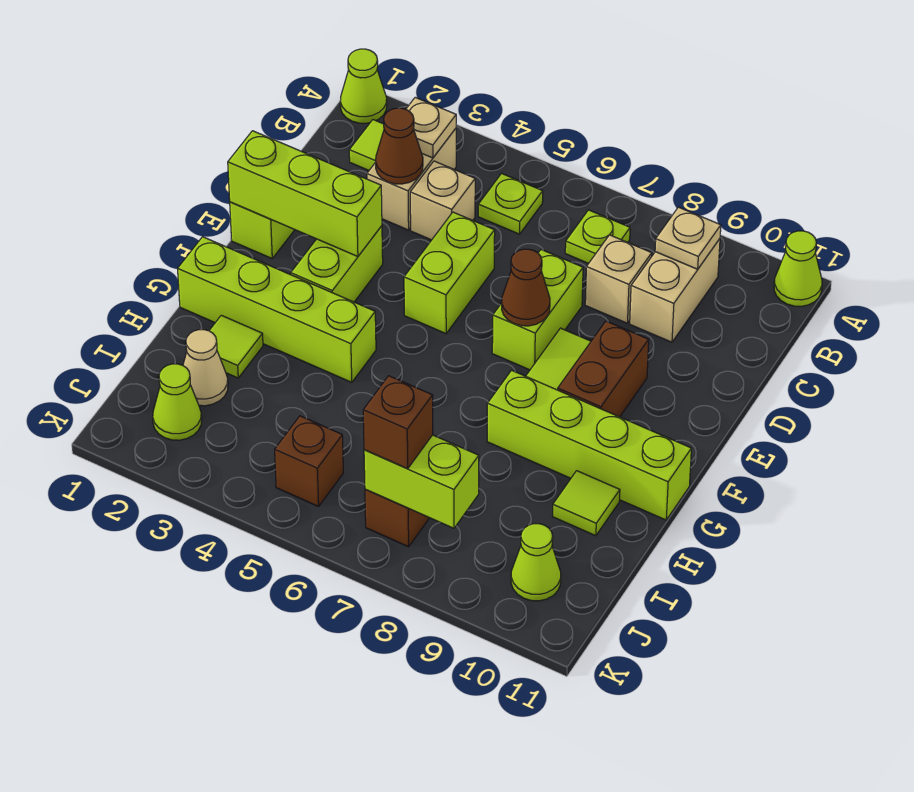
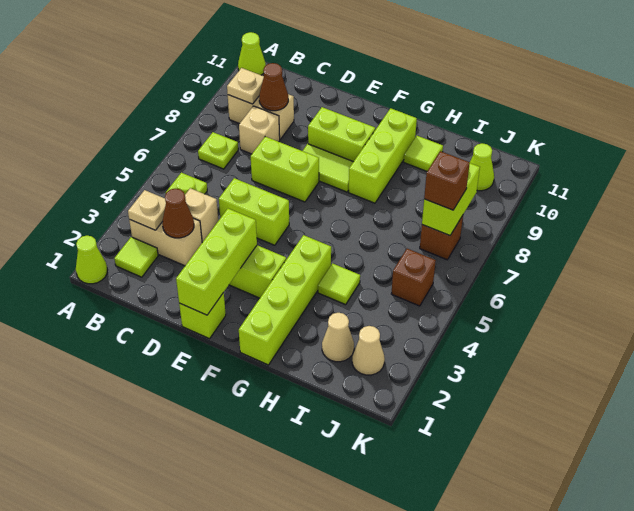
brown 1x1 cone [502,249,550,326] -> brown 1x1 cone moved to [259,63,288,111]
brown 1x2 brick [558,321,649,417] -> lime 1x2 brick [308,107,375,162]
lime 1x4 brick [487,370,691,520] -> lime 1x3 brick [349,108,417,203]
lime 1x1 tile [209,315,263,378] -> lime 1x1 tile moved to [318,263,360,305]
lime 1x1 cone [153,364,202,440] -> tan 1x1 cone [352,326,385,375]

